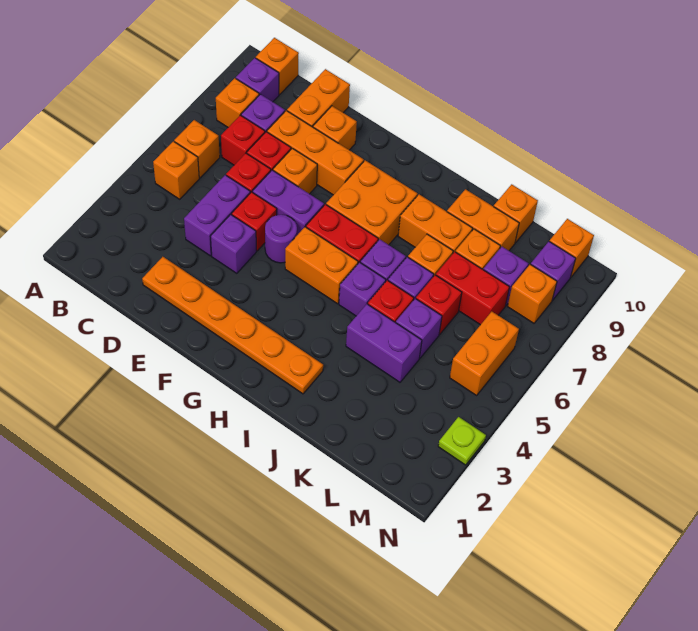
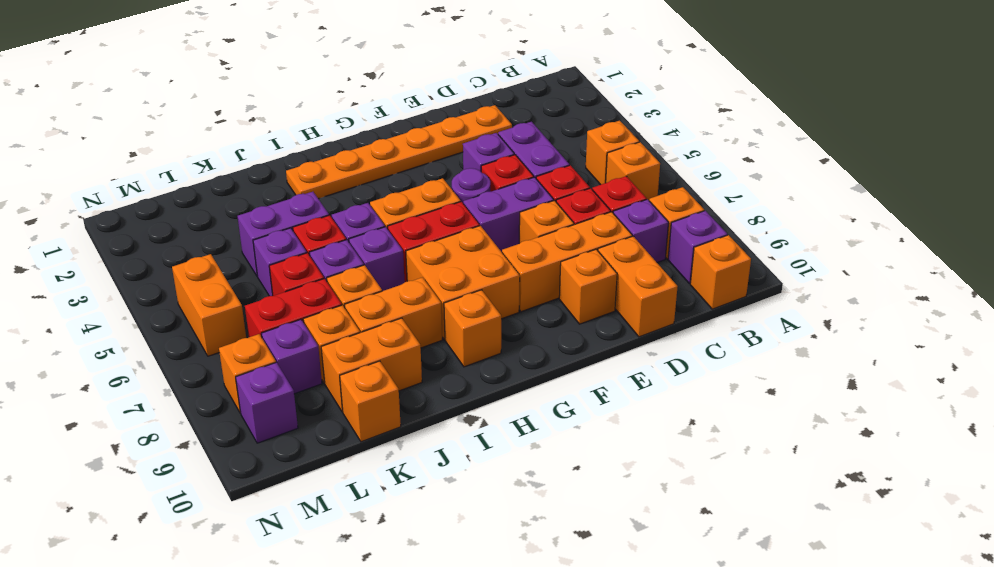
orange 1x1 brick [549,219,594,277] -> orange 1x1 brick moved to [444,290,501,367]
lime 1x1 plate [438,417,486,465] -> none

